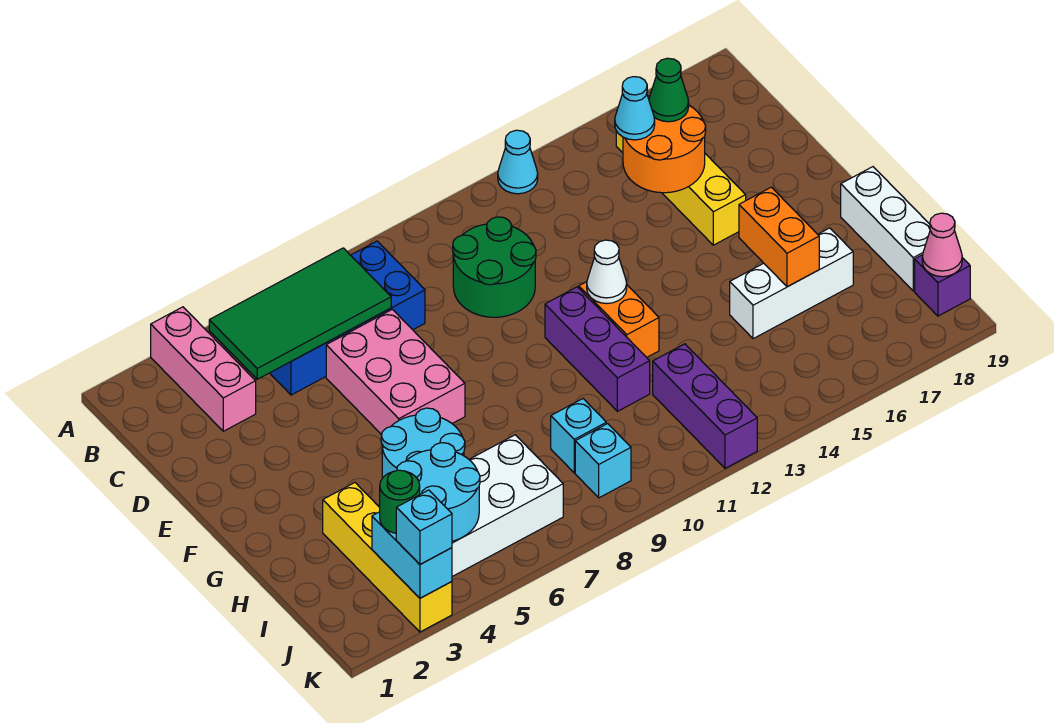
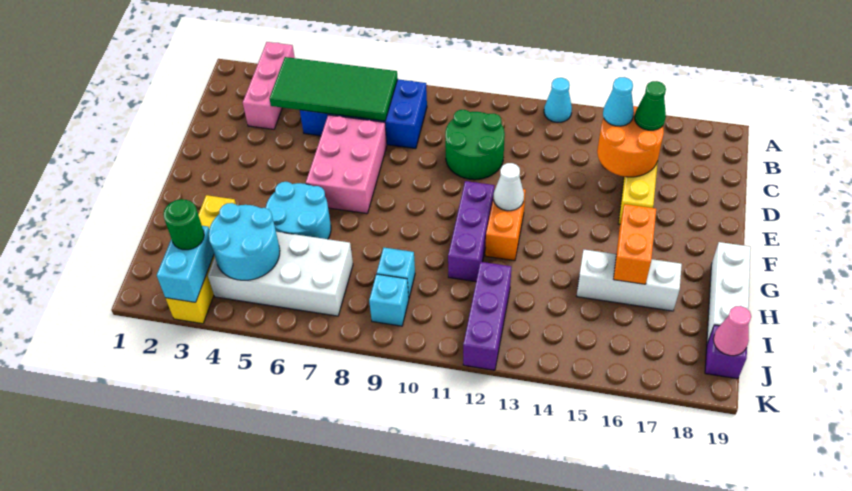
cyan 1x1 brick [396,490,452,564] -> none

